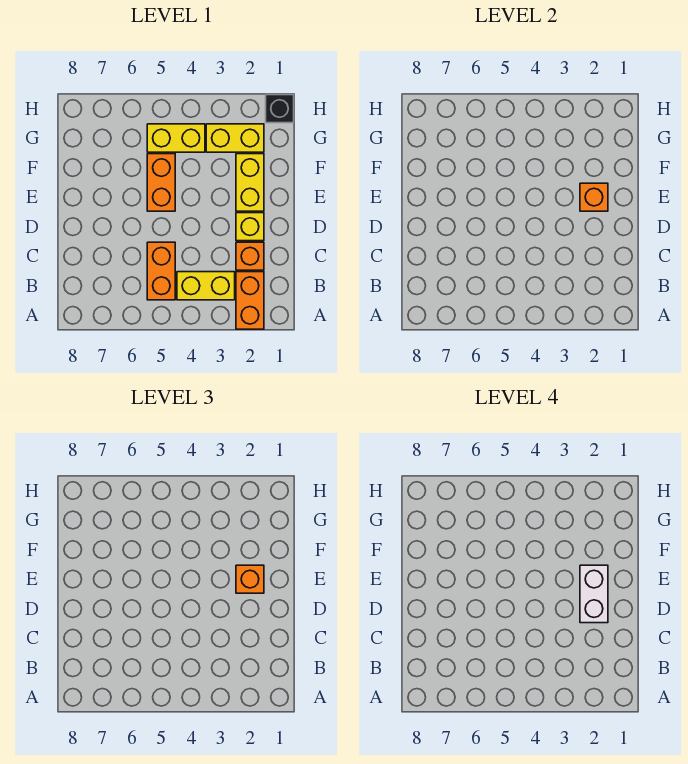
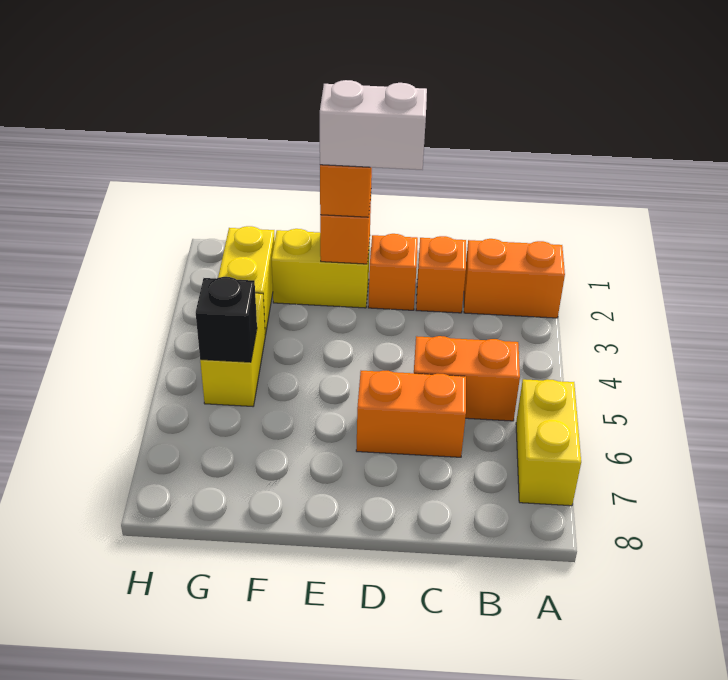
yellow 1x2 brick [177,272,235,300] -> yellow 1x2 brick moved to [516,379,581,506]
yellow 1x1 brick [236,213,264,241] -> orange 1x1 brick [368,234,418,310]
orange 1x2 brick [147,154,175,211] -> orange 1x2 brick moved to [356,371,466,457]
black 1x1 brick [266,95,294,123] -> black 1x1 brick moved to [196,277,257,362]

